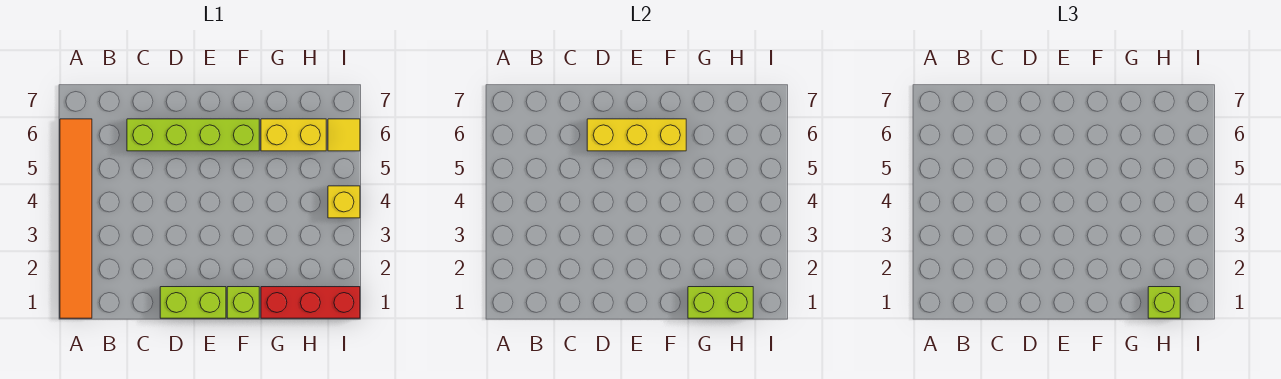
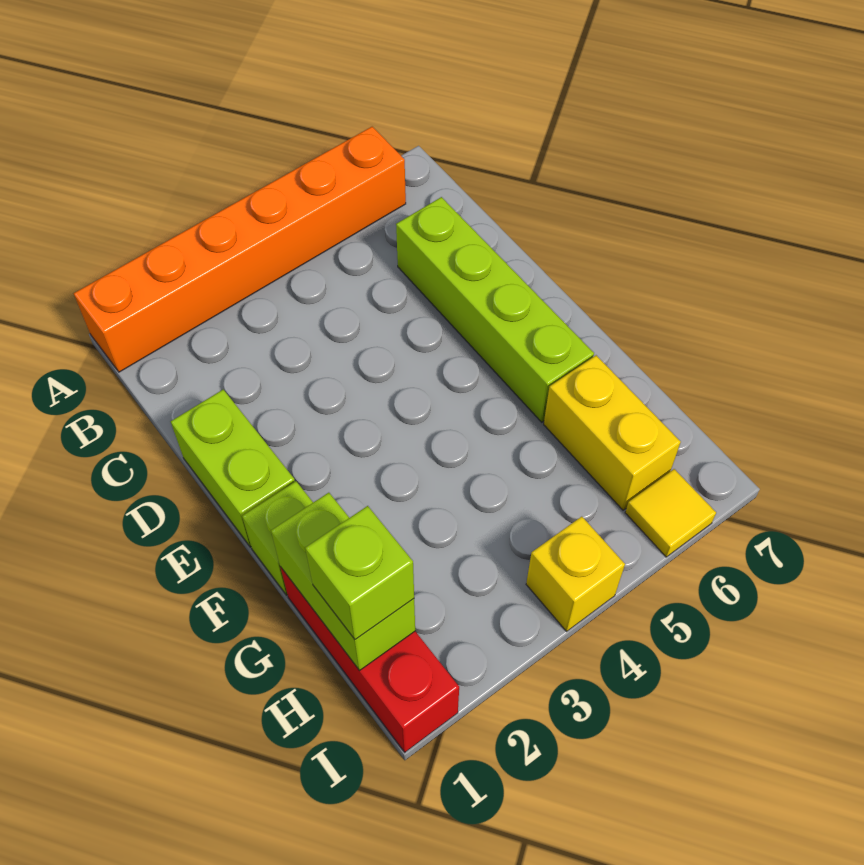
orange 1x6 tile [60,119,92,318] -> orange 1x6 brick [74,127,406,372]
yellow 1x3 brick [587,119,686,151] -> none

